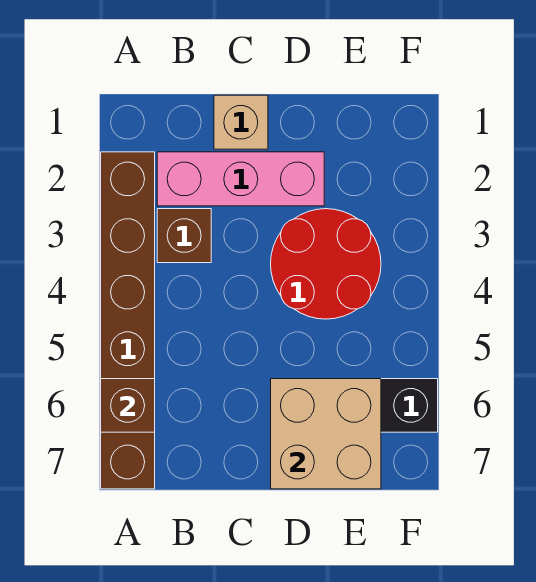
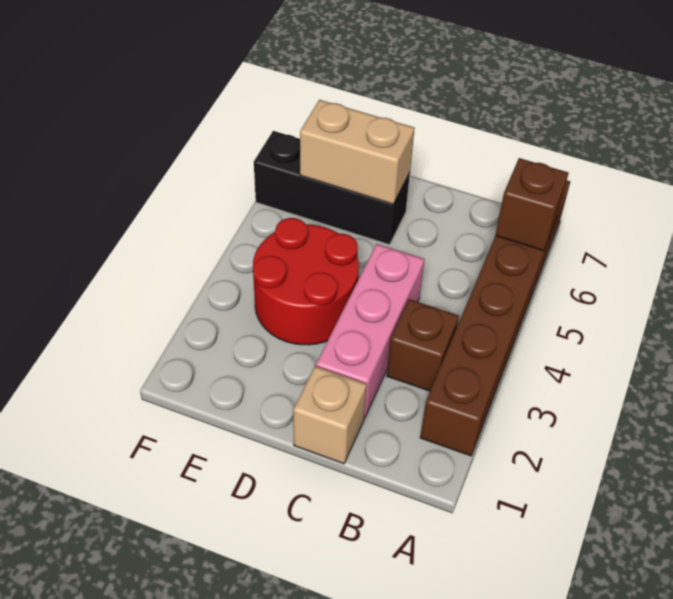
pink 1x3 brick [157,152,324,206] -> pink 1x3 brick turned to [316,244,424,418]
tan 2x2 brick [271,379,381,489] -> tan 1x2 brick [300,100,415,204]

